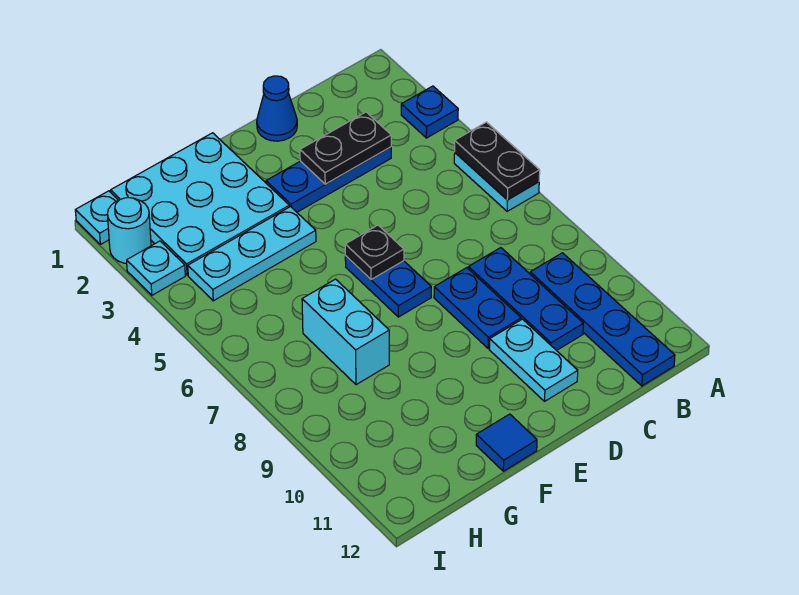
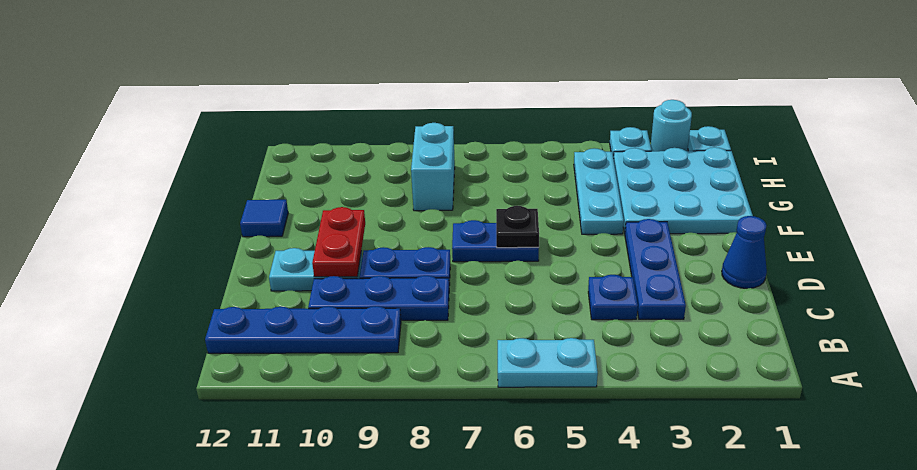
blue 1x1 plate [401,86,458,138] -> blue 1x1 plate moved to [588,275,638,320]
black 1x2 plate [455,122,540,200] -> none
black 1x2 plate [300,112,391,184] -> none
none -> red 1x2 plate [312,207,365,277]
cyan 1x2 brick [302,279,389,385] -> cyan 1x2 brick turned to [411,123,455,211]

